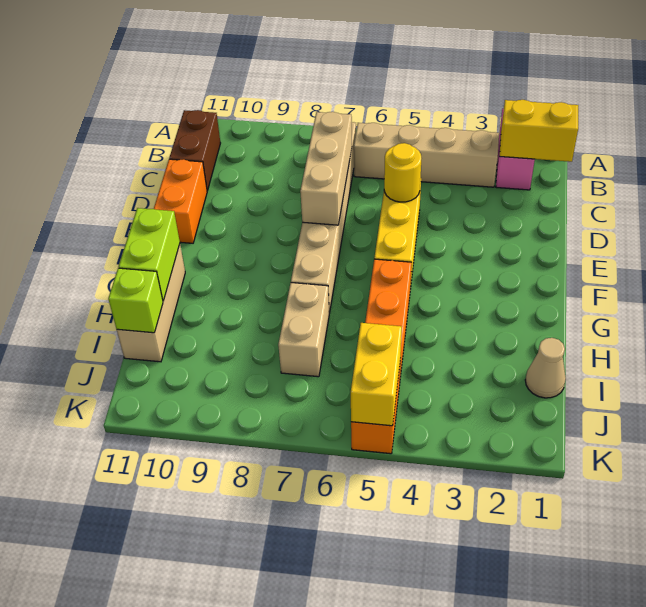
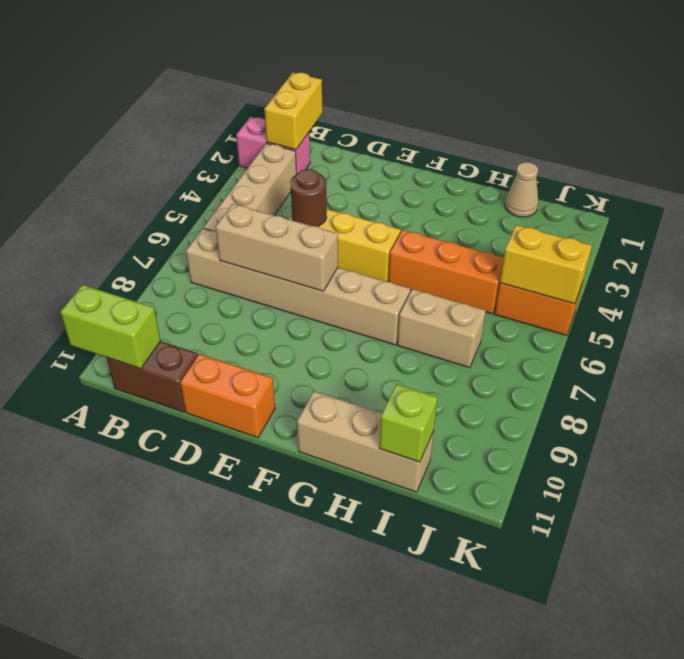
yellow 1x1 round brick [384,143,421,202] -> brown 1x1 round brick [290,169,327,226]
lime 1x2 brick [119,208,180,301] -> lime 1x2 brick moved to [61,285,161,369]

